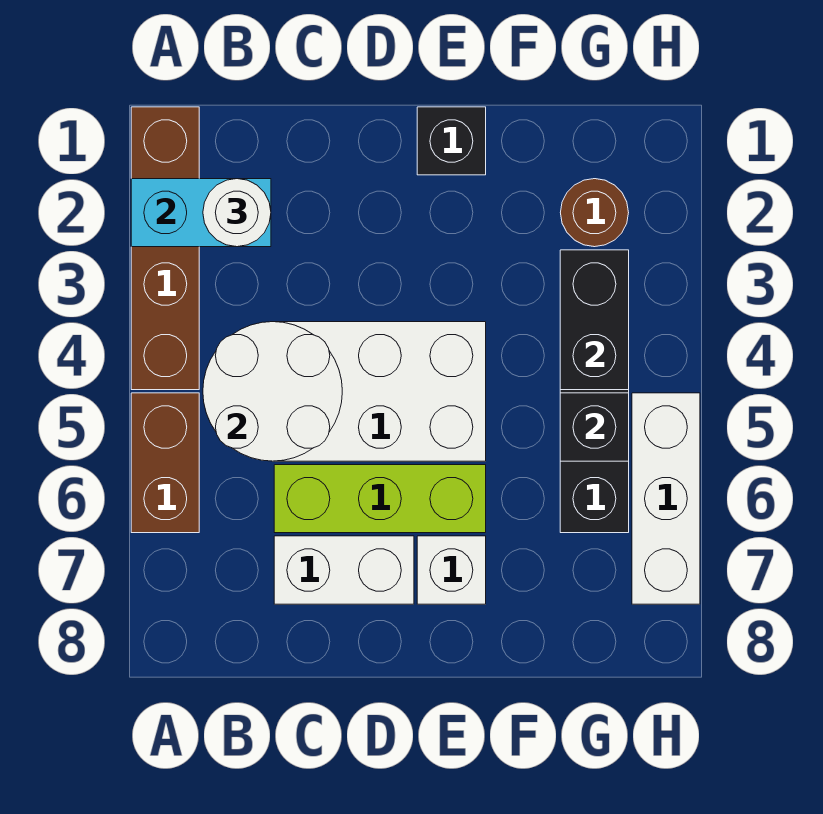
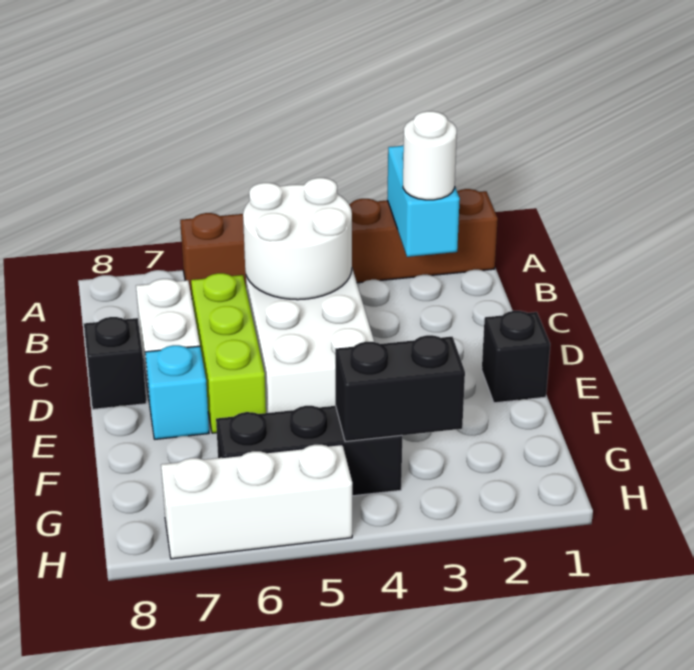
white 1x1 brick [417,536,486,604] -> cyan 1x1 brick [145,345,209,439]
brown 1x1 round brick [560,179,629,247] -> none
black 1x1 brick [560,393,629,461] -> black 1x1 brick moved to [84,317,146,409]

